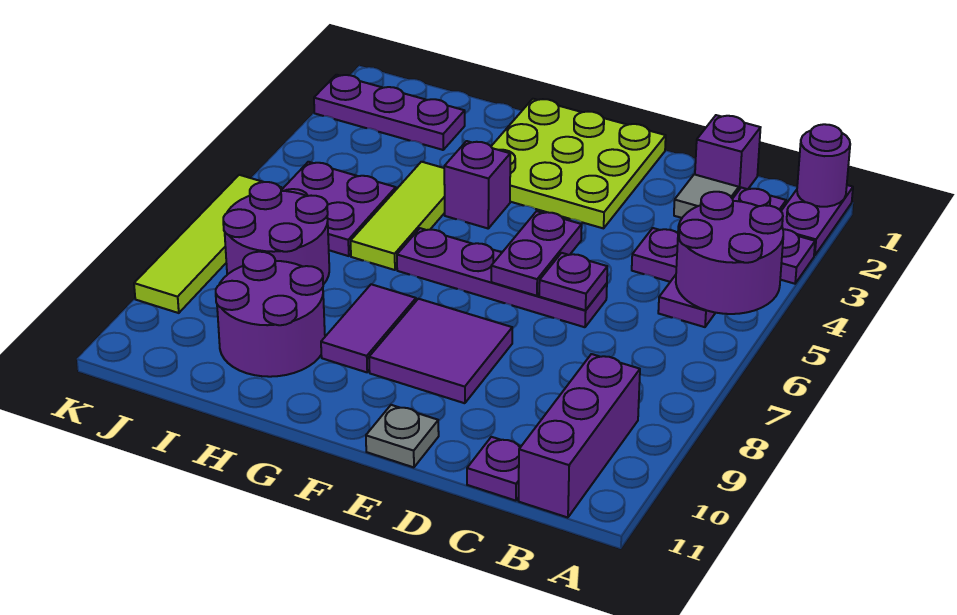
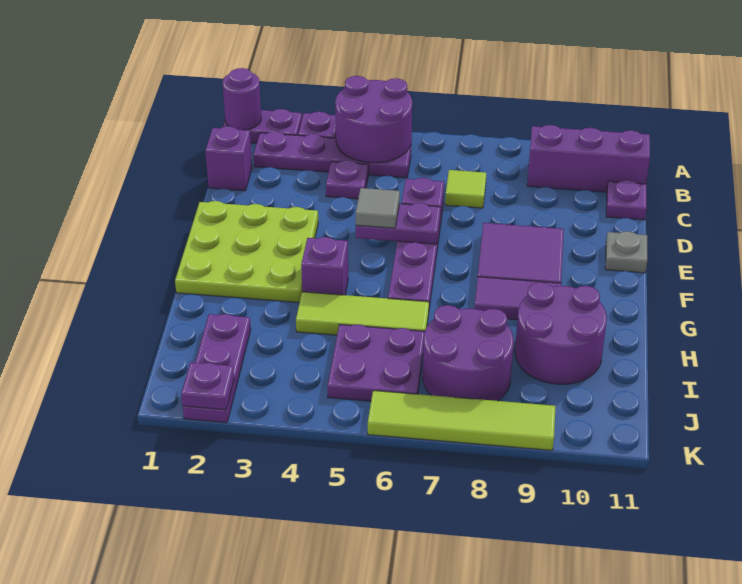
grey 1x1 tile [674,174,739,218] -> grey 1x1 tile moved to [356,188,400,228]
none -> lime 1x1 tile [445,170,486,208]
none -> purple 1x1 plate [181,362,234,410]

